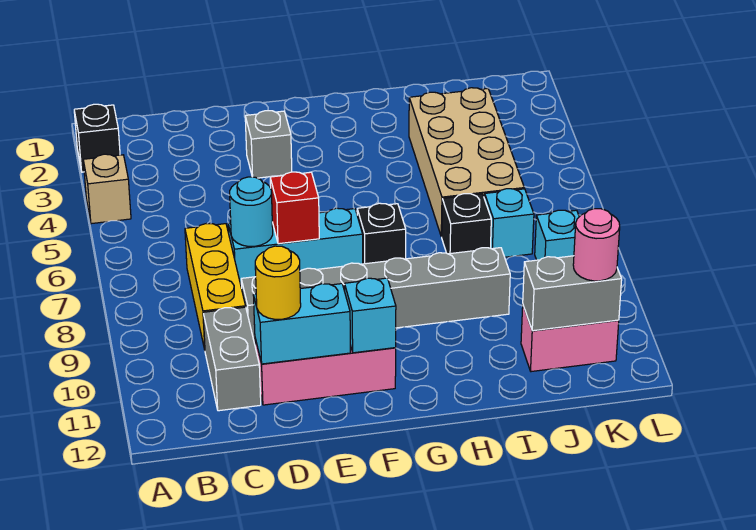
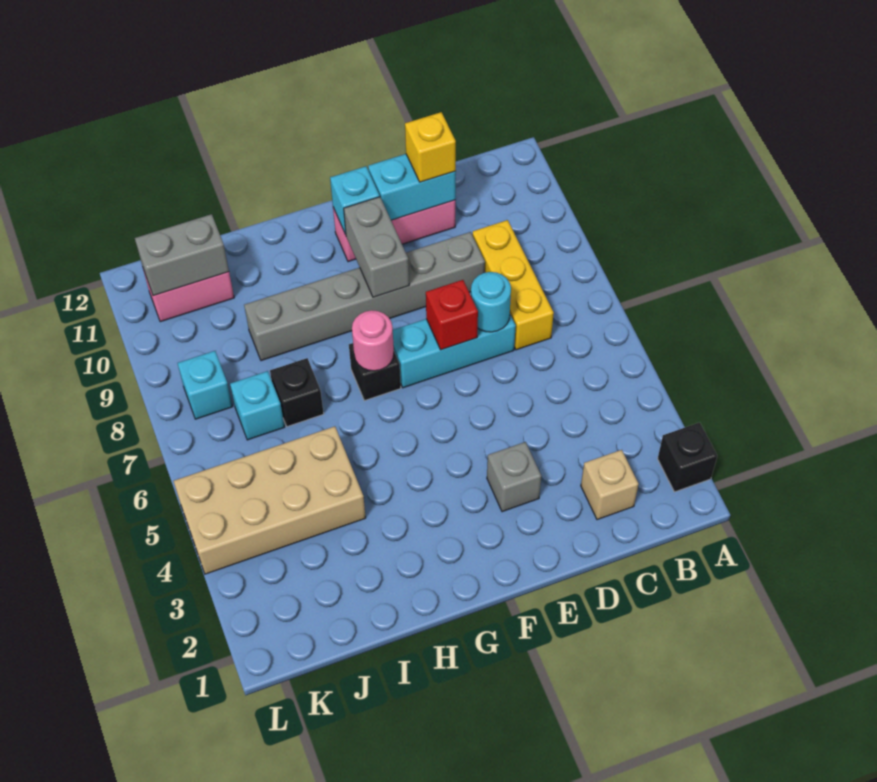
tan 1x1 brick [83,154,131,224] -> tan 1x1 brick moved to [581,450,639,520]
grey 1x2 brick [203,307,261,411] -> grey 1x2 brick moved to [344,197,409,297]
yellow 1x1 round brick [255,246,301,319] -> yellow 1x1 brick [405,112,456,182]
tan 2x4 brick [409,88,524,237] -> tan 2x4 brick turned to [174,426,366,574]
pink 1x1 round brick [573,209,620,281] -> pink 1x1 round brick moved to [352,310,394,371]

